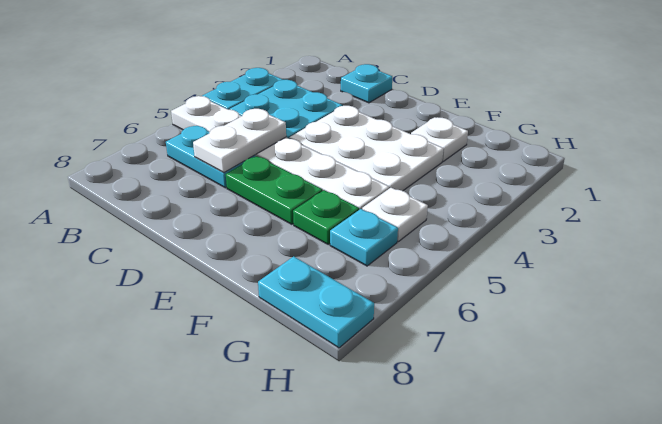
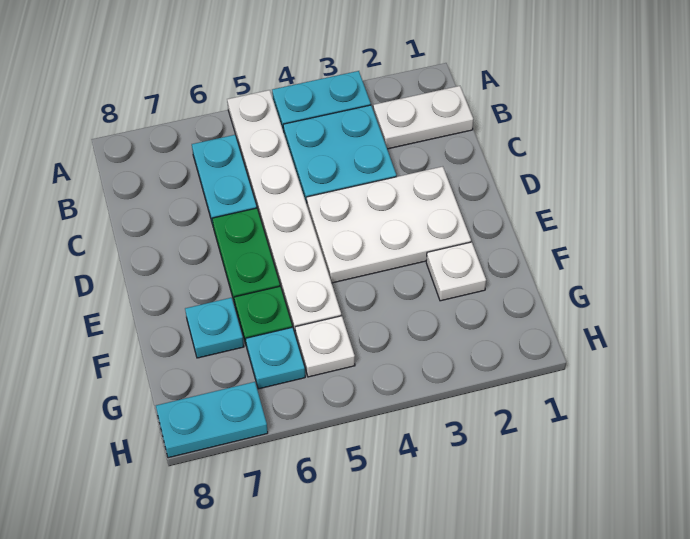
cyan 1x1 plate [341,64,392,103] -> cyan 1x1 plate moved to [185,298,244,358]
white 1x2 plate [193,109,286,173] -> white 1x2 plate moved to [373,86,473,149]
white 2x3 plate [289,106,443,191] -> white 2x3 plate turned to [307,167,471,283]
cyan 1x2 plate [258,256,374,348] -> cyan 1x2 plate turned to [156,382,268,458]

